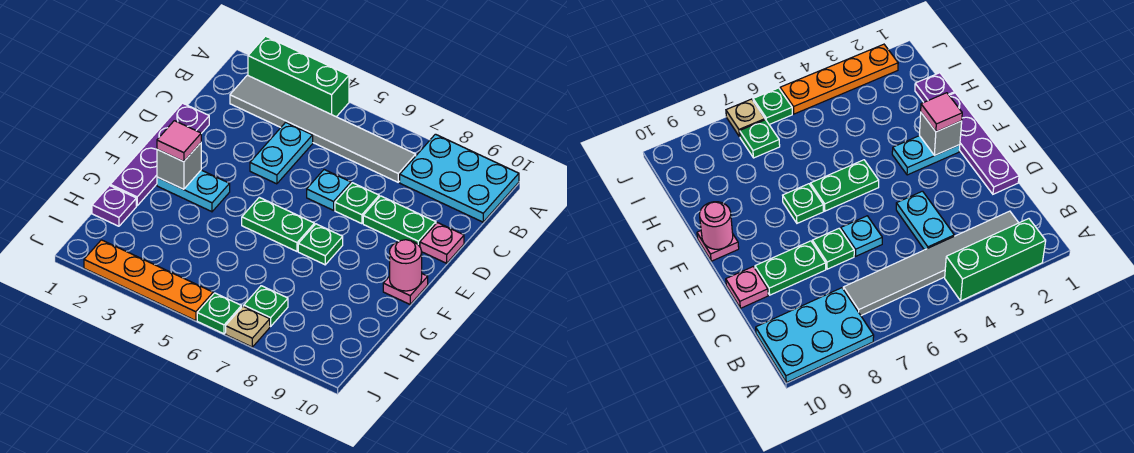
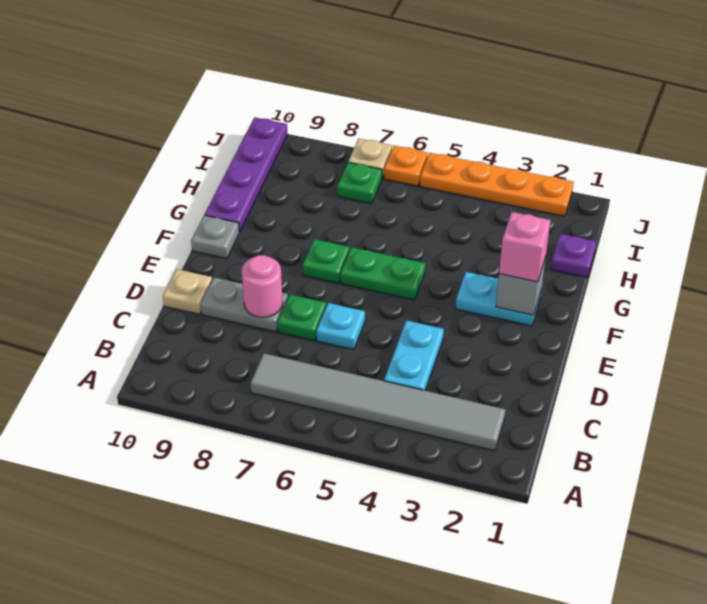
green 1x3 brick [248,36,349,117] -> none
cyan 2x3 plate [400,134,519,222] -> none
purple 1x4 plate [110,103,209,206] -> purple 1x4 plate moved to [205,117,287,232]
green 1x2 plate [363,196,436,246] -> grey 1x2 plate [201,278,288,332]
pink 1x1 plate [420,223,464,263] -> tan 1x1 plate [163,269,212,314]
pink 1x1 tile [157,121,201,162] -> pink 1x1 brick [499,212,550,282]
pink 1x1 plate [383,274,428,304] -> grey 1x1 plate [191,215,239,259]
pink 1x1 round brick [390,240,422,291] -> pink 1x1 round brick moved to [242,255,283,317]
green 1x1 plate [197,293,242,334] -> orange 1x1 plate [384,146,428,186]

